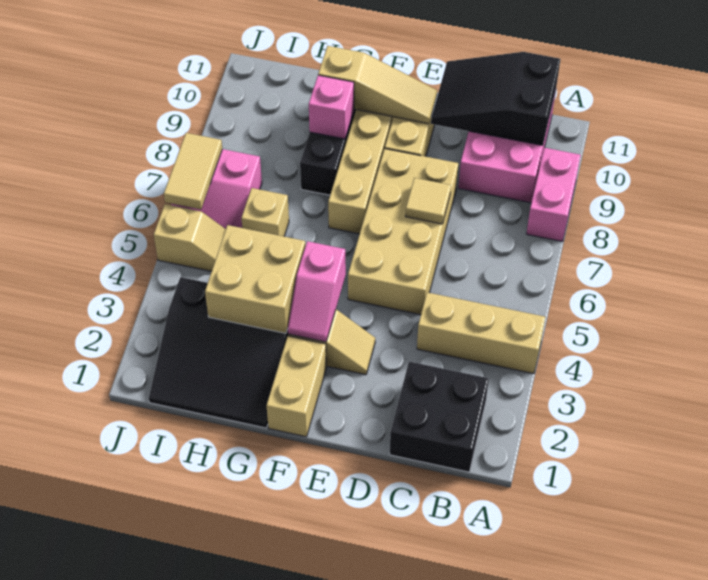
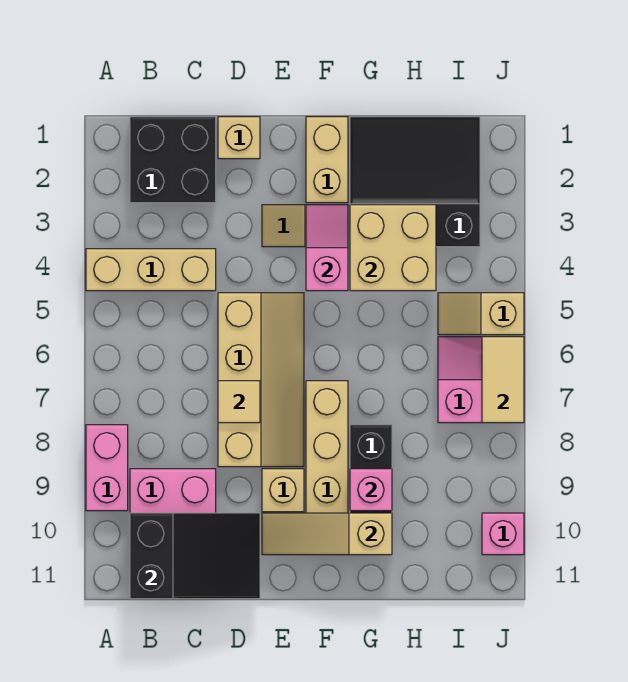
tan 2x4 brick [348,149,458,315] -> tan 2x4 slope [218,293,304,467]
tan 1x1 brick [241,188,289,236] -> tan 1x1 brick moved to [218,117,260,159]
none -> pink 1x1 brick [482,513,524,555]

